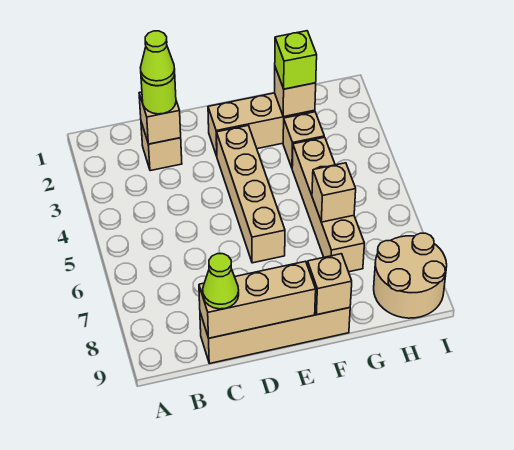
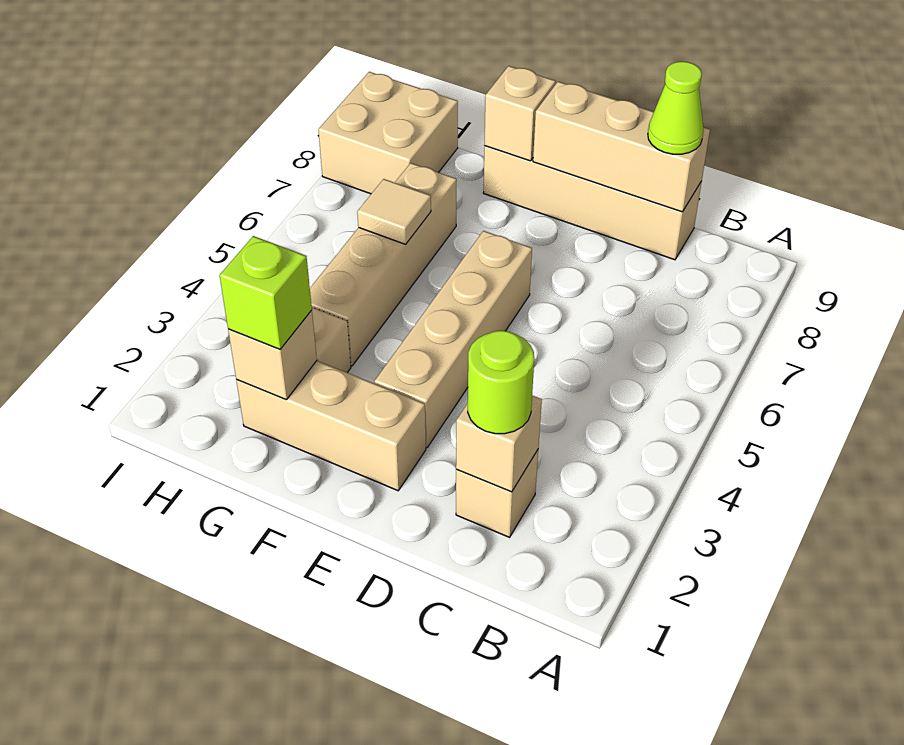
lime 1x1 cone [140,31,175,86] -> none
tan 1x1 brick [312,163,356,222] -> tan 1x1 tile [357,179,431,244]
tan 2x2 round brick [374,233,447,318] -> tan 2x2 brick [318,72,458,194]

